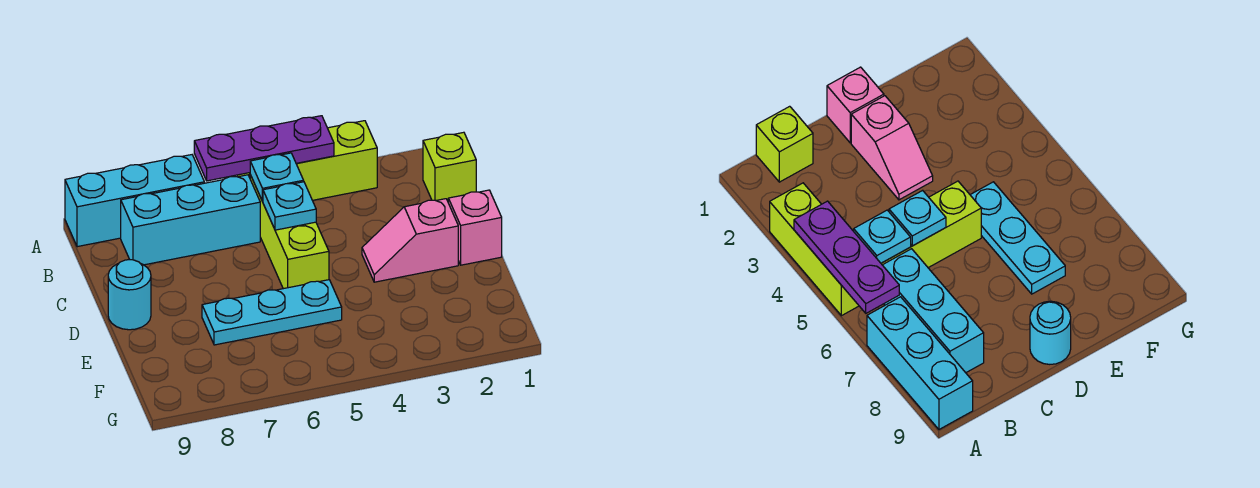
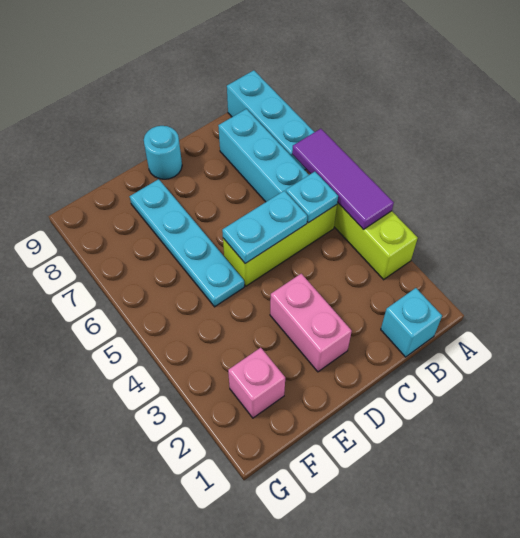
purple 1x3 plate [194,116,334,181] -> purple 1x3 tile [292,129,394,229]
lime 1x1 brick [423,132,476,201] -> cyan 1x1 brick [381,288,442,357]
cyan 1x1 plate [263,182,316,230] -> cyan 1x2 plate [222,191,307,263]
pink 1x1 brick [448,190,502,265] -> pink 1x1 brick moved to [228,348,285,418]
pink 1x2 slope [362,199,458,282] -> pink 1x2 brick [270,274,352,372]
cyan 1x3 plate [202,280,342,345] -> cyan 1x4 plate [130,179,244,307]

